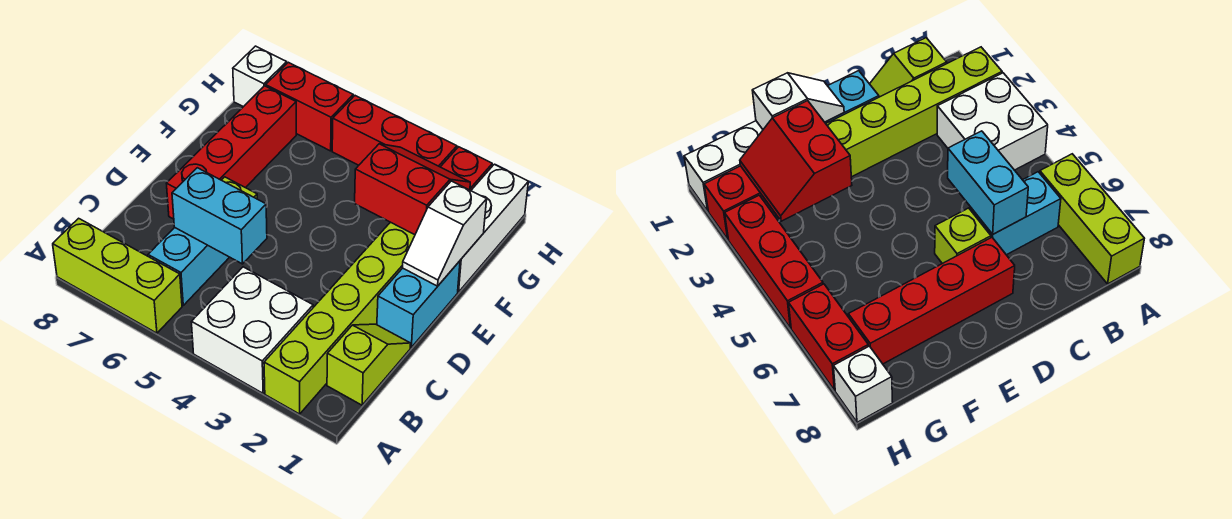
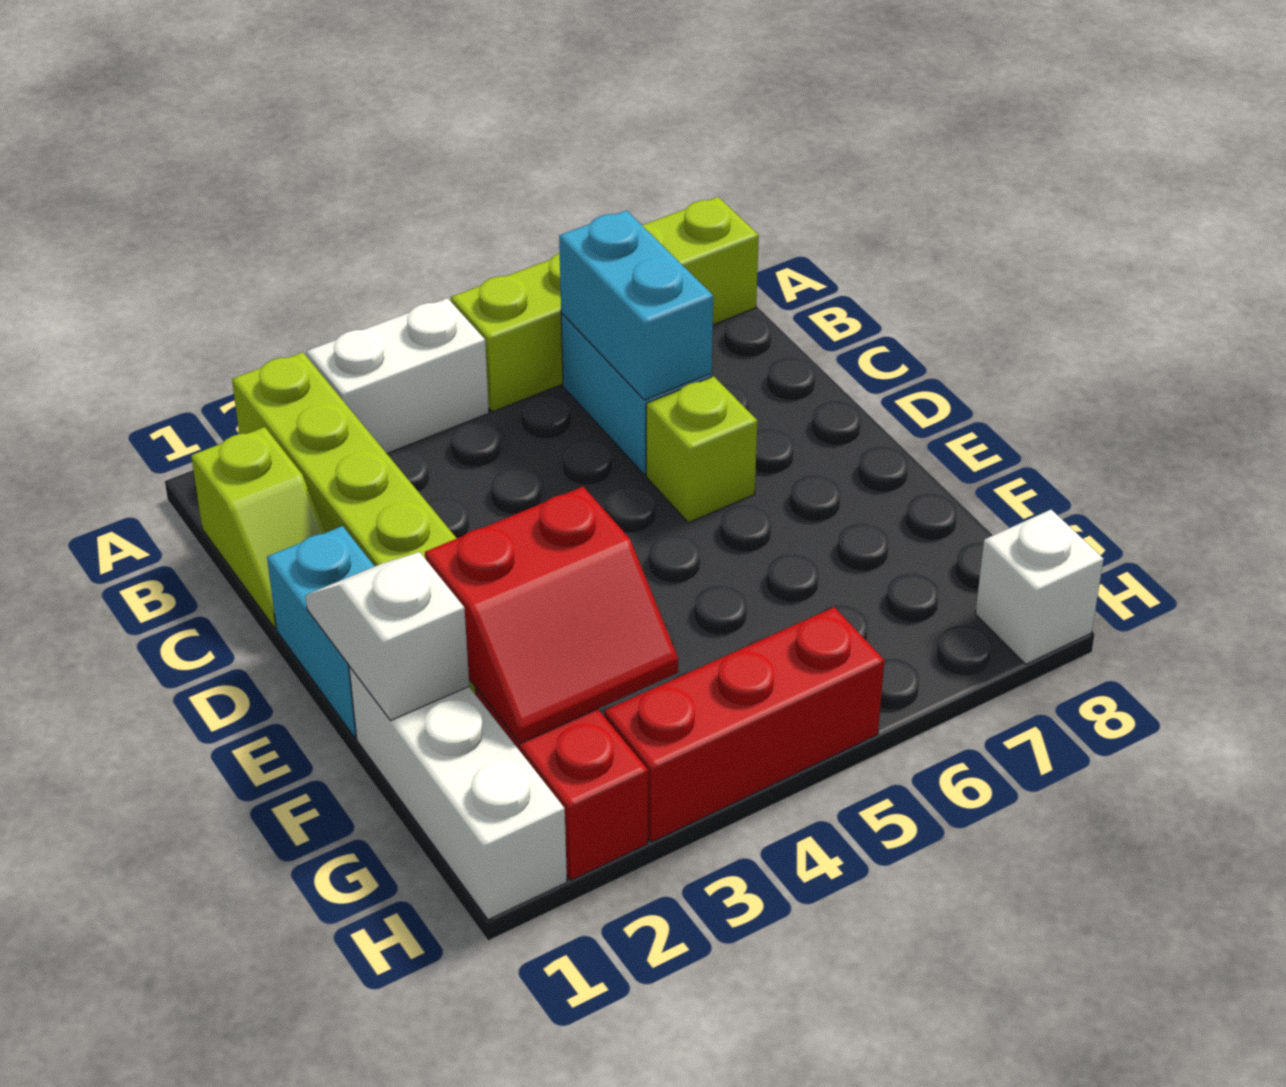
white 2x2 brick [192,267,313,393] -> white 1x2 brick [307,298,489,453]
lime 1x3 brick [53,218,182,333] -> lime 1x4 brick [451,197,759,412]
cyan 1x2 brick [172,168,267,264] -> cyan 1x2 brick turned to [559,211,713,400]
red 1x4 brick [166,86,296,219] -> none
red 1x2 brick [266,62,353,151] -> none

